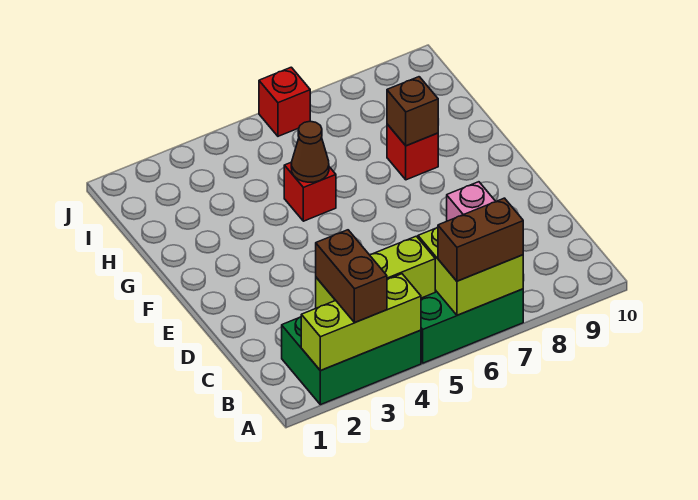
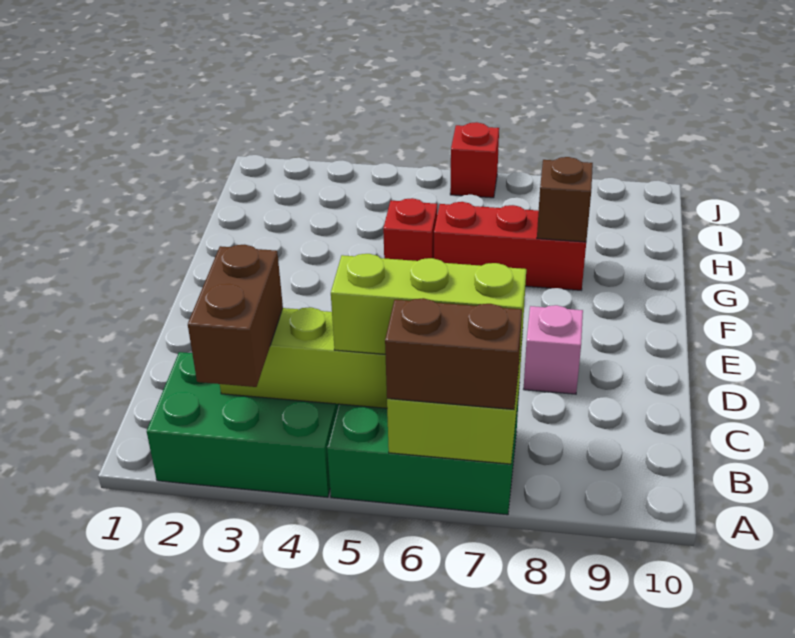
lime 1x3 brick [301,274,421,371] -> lime 1x3 brick moved to [331,254,526,359]
brown 1x1 cone [291,121,329,182] -> none
red 1x1 brick [387,124,438,180] -> red 1x3 brick [434,202,586,290]

